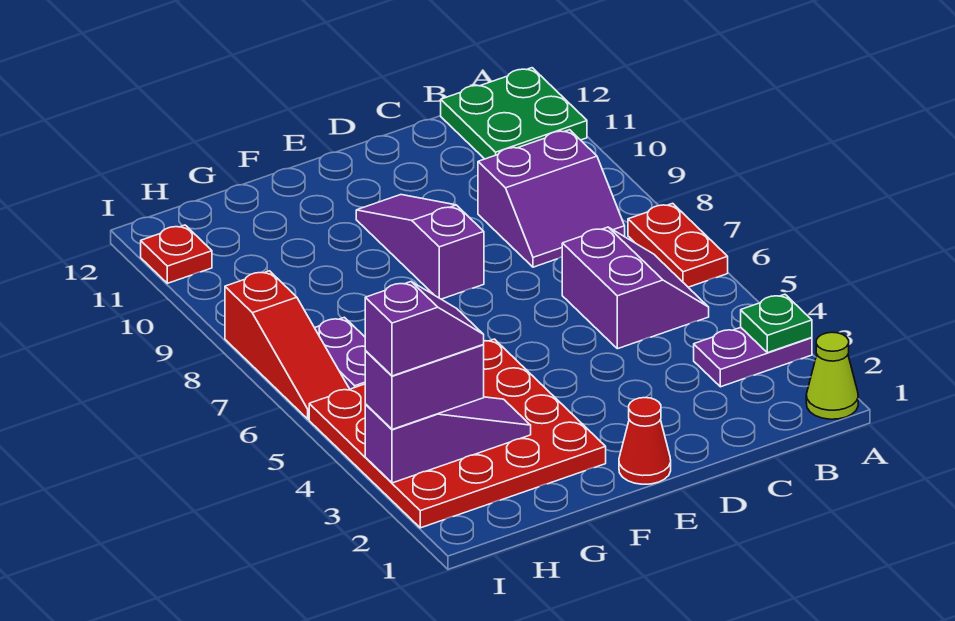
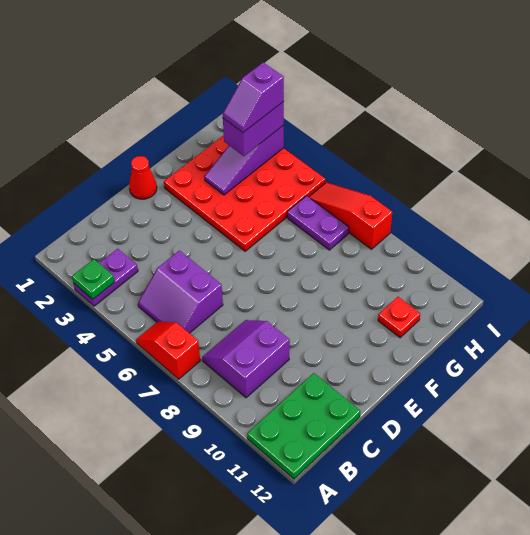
lime 1x1 cone [806,332,858,419] -> none
red 1x2 plate [628,203,728,287] -> red 1x2 slope [136,322,200,379]
green 2x2 plate [441,68,587,159] -> green 2x3 plate [247,373,360,479]
purple 1x3 slope [356,195,484,299] -> none
red 1x1 plate [141,225,212,283] -> red 1x1 plate moved to [378,297,420,338]

